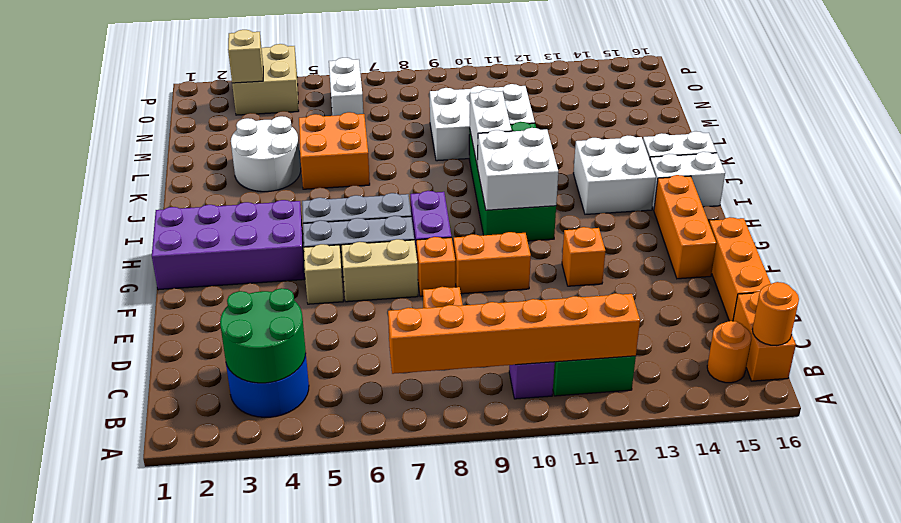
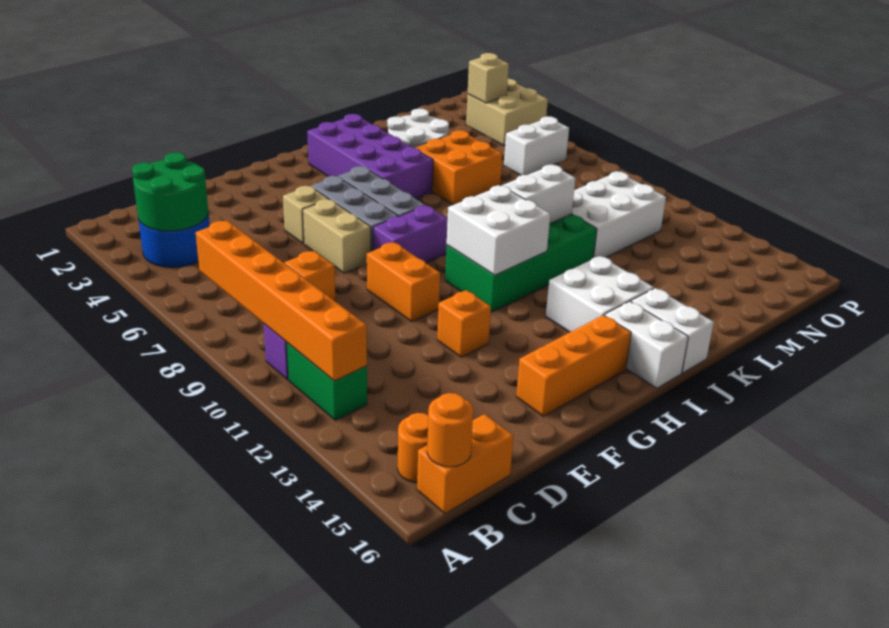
orange 1x3 brick [709,217,771,321] -> none
orange 1x1 brick [416,237,455,297] -> none
purple 2x4 brick [152,200,305,290] -> purple 2x4 brick moved to [307,114,433,199]
white 2x3 brick [430,84,535,161] -> white 2x3 brick turned to [572,171,666,258]

